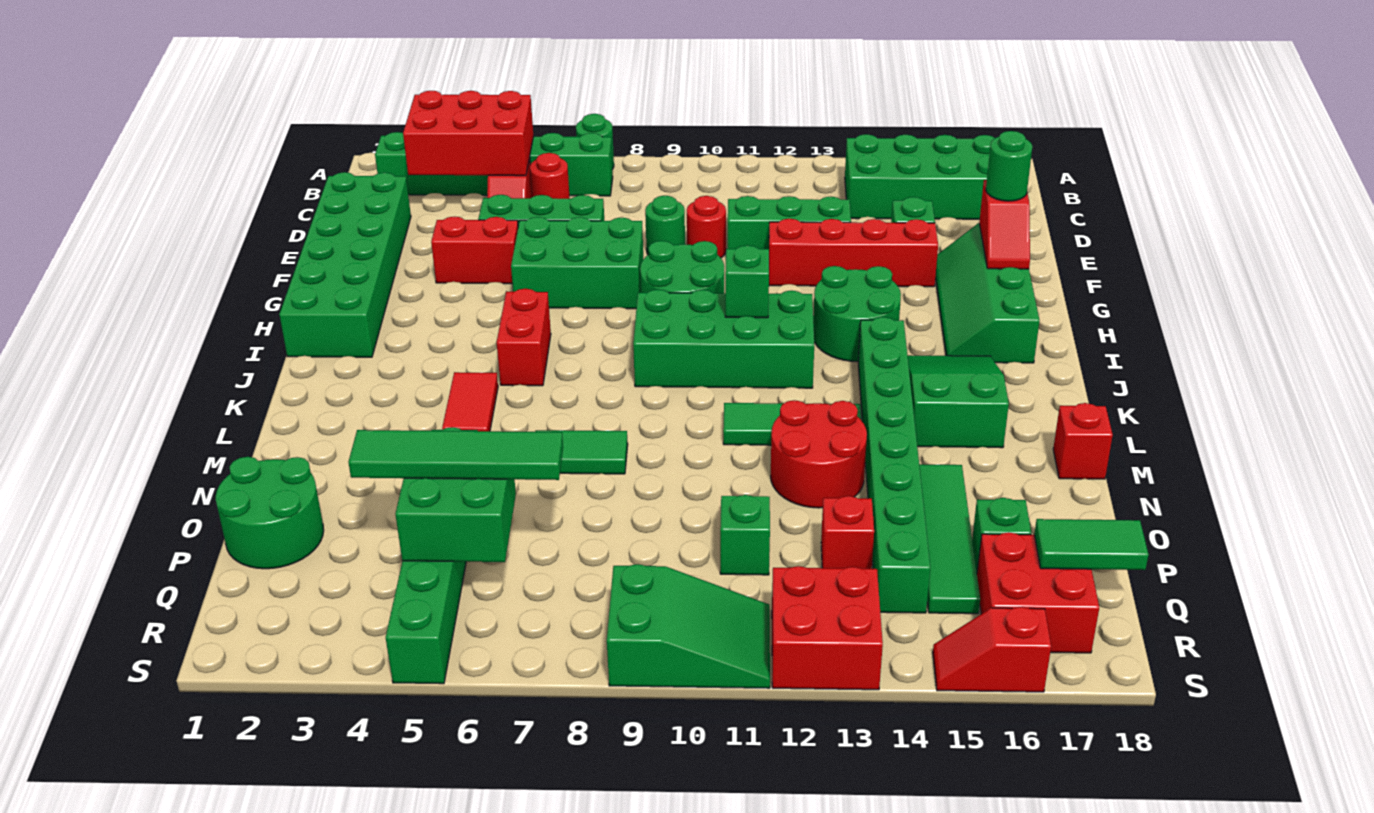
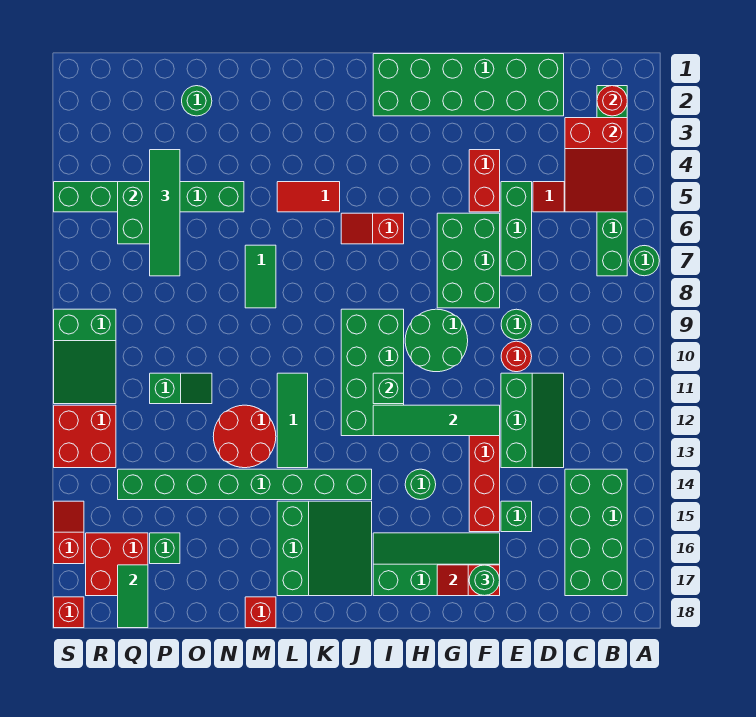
red 2x3 brick [403,91,533,176] -> red 2x3 slope [565,118,627,212]
red 1x1 round brick [530,153,570,199] -> red 1x1 round brick moved to [597,86,627,116]
green 2x2 round brick [813,266,901,362] -> green 1x1 round brick [405,469,436,500]
red 1x2 brick [497,289,551,386] -> red 1x2 slope [341,213,404,244]
green 2x3 slope [908,355,1009,448] -> green 3x3 slope [277,501,372,596]
green 1x4 tile [919,464,980,614] -> green 1x4 tile moved to [373,405,500,436]
green 2x2 round brick [216,457,324,569] -> green 1x1 round brick [182,86,212,116]
red 1x1 brick [821,496,874,569] -> red 1x1 brick moved to [54,597,84,628]

